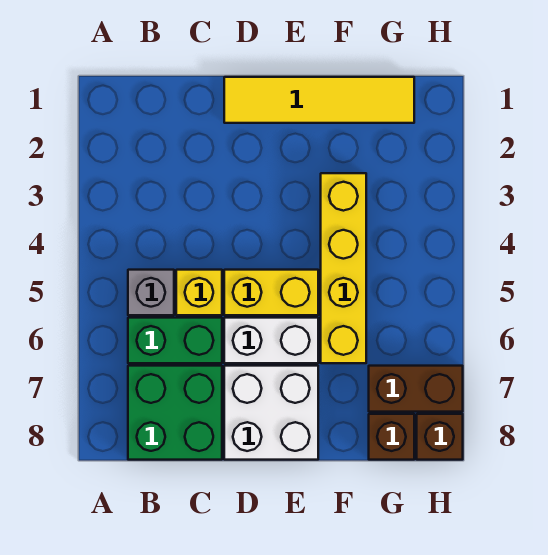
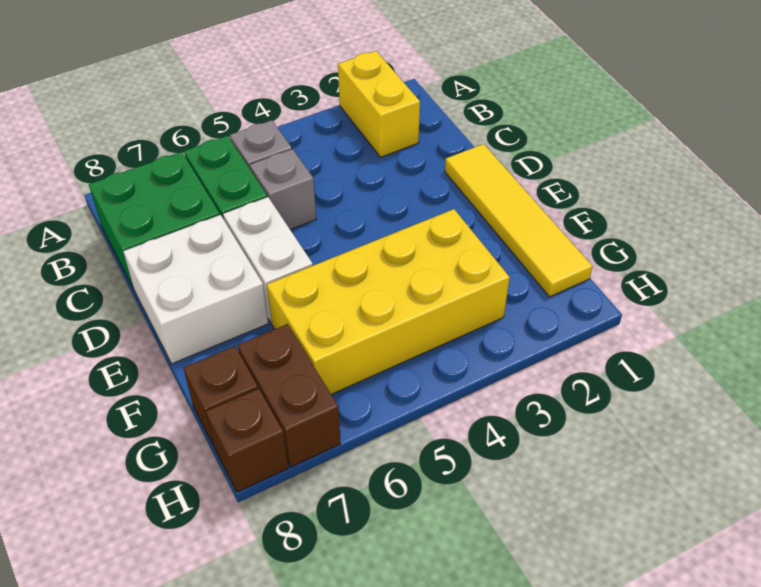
yellow 1x1 brick [176,270,222,315] -> grey 1x1 brick [250,149,316,230]
yellow 1x2 brick [224,270,318,315] -> yellow 1x2 brick moved to [338,51,420,157]
yellow 1x4 brick [321,173,366,363] -> yellow 2x4 brick [267,209,510,394]

